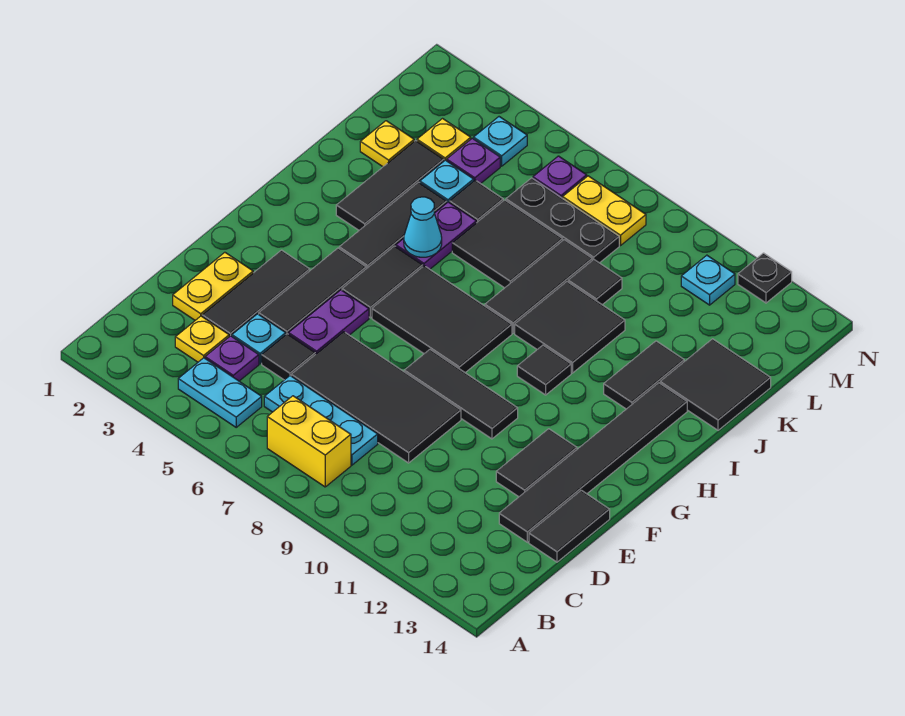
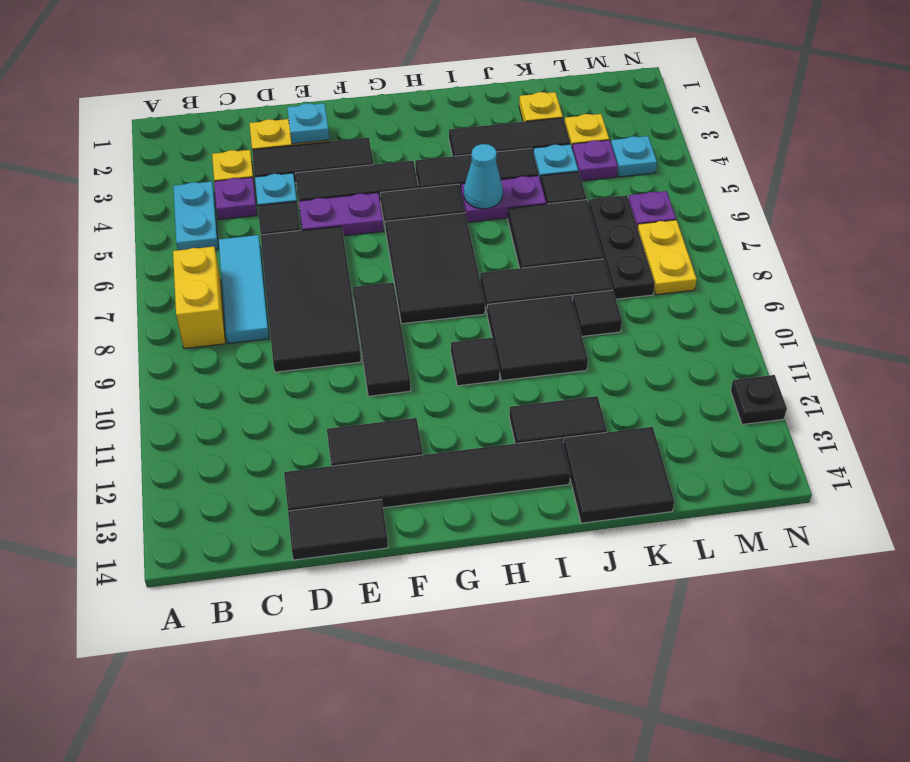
cyan 1x3 plate [264,376,378,465] -> cyan 1x3 tile [219,235,269,344]
cyan 1x1 plate [681,255,735,305] -> cyan 1x1 plate moved to [287,103,329,144]

